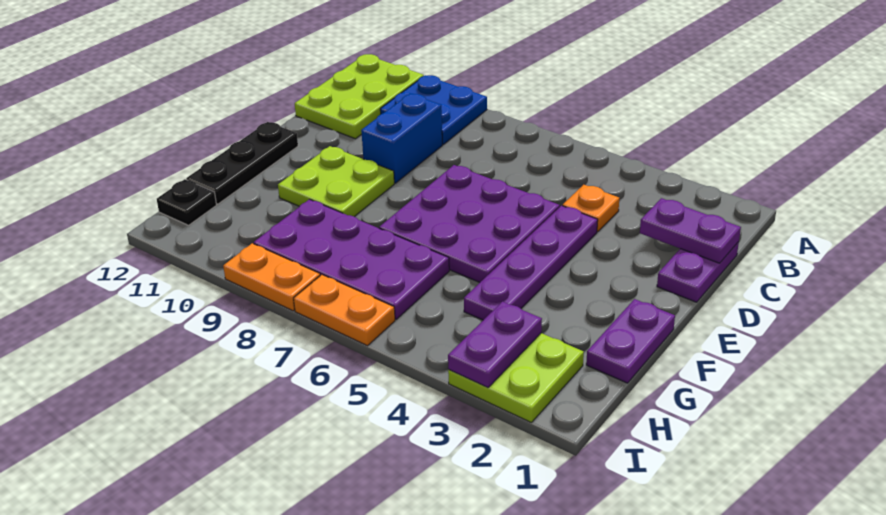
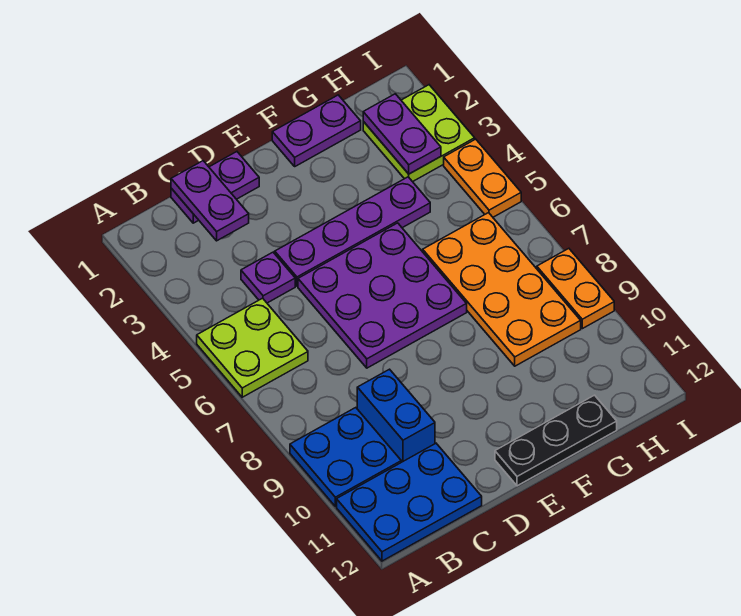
lime 2x3 plate [295,54,424,139] -> blue 2x3 plate [337,443,482,561]
orange 1x1 plate [563,185,619,232] -> purple 1x1 plate [241,252,295,303]
blue 1x2 brick [361,94,442,183] -> blue 1x2 brick turned to [357,369,435,462]
lime 2x2 plate [278,146,394,217] -> lime 2x2 plate moved to [197,298,308,397]
purple 2x4 plate [254,199,449,319] -> orange 2x4 plate [423,213,581,366]
purple 1x2 plate [448,301,542,387] -> purple 1x2 plate turned to [363,94,441,174]
black 1x1 plate [157,179,216,225] -> none
orange 1x2 plate [294,275,395,346] -> orange 1x2 plate moved to [444,139,521,217]

